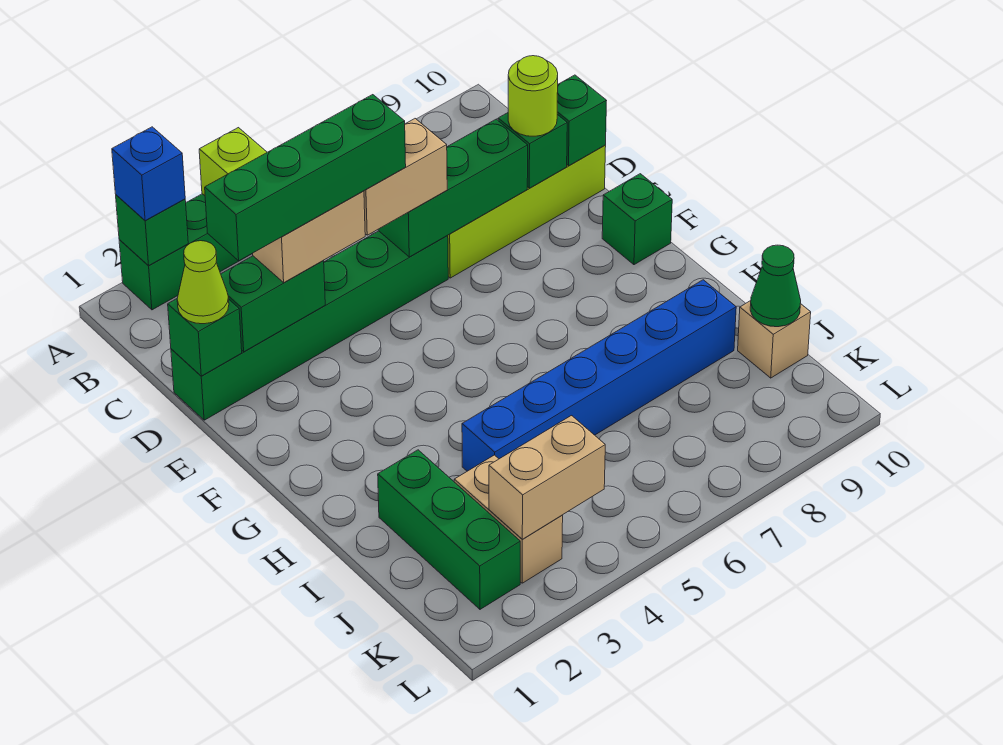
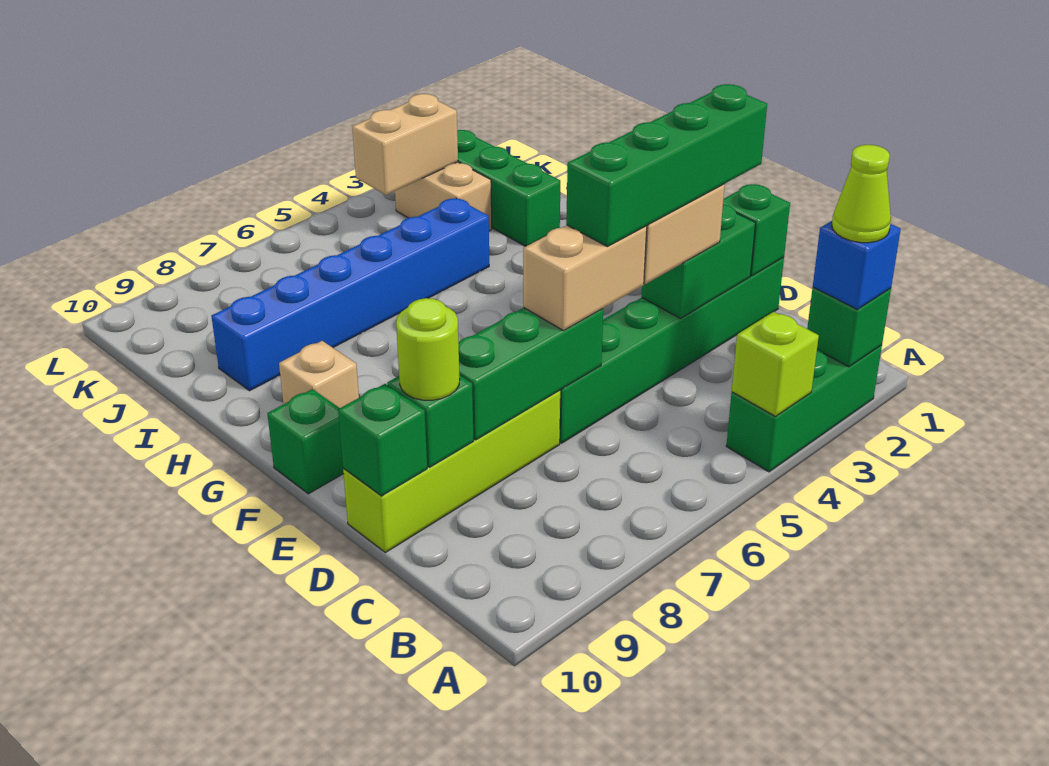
lime 1x1 cone [177,241,229,324] -> lime 1x1 cone moved to [832,145,891,243]
tan 1x1 brick [738,301,811,378] -> tan 1x1 brick moved to [279,341,359,408]
green 1x1 cone [750,245,801,327] -> none

